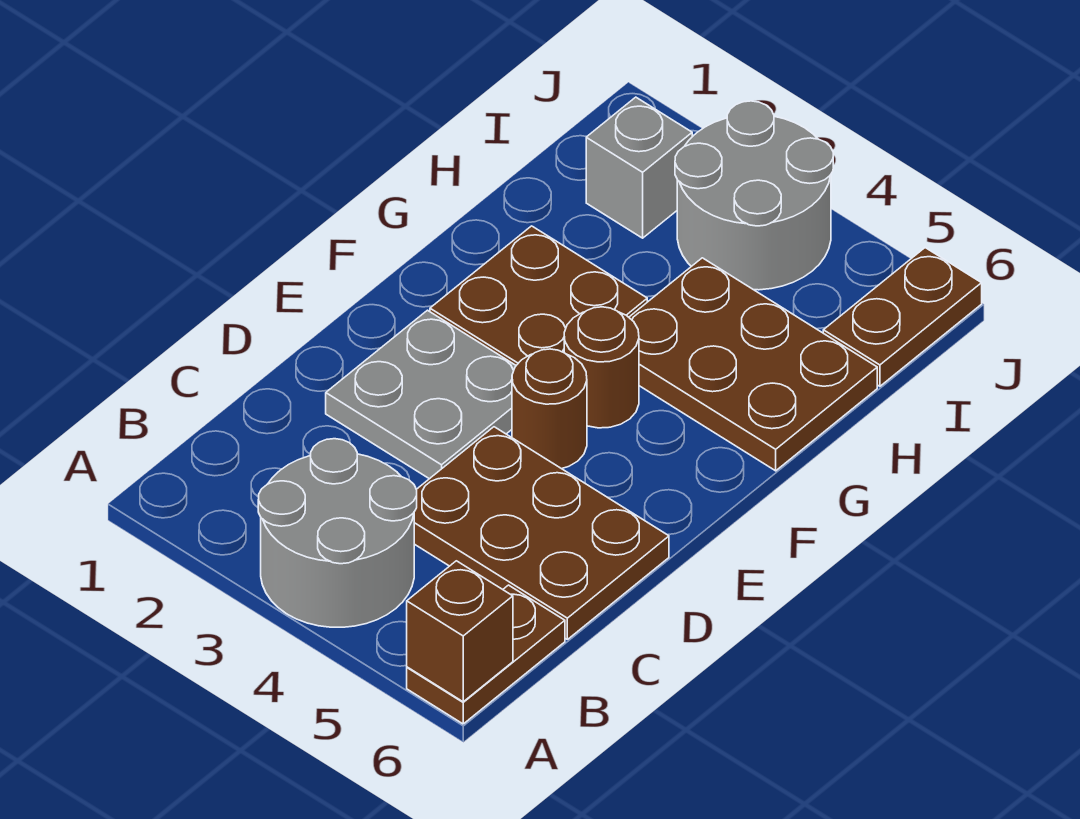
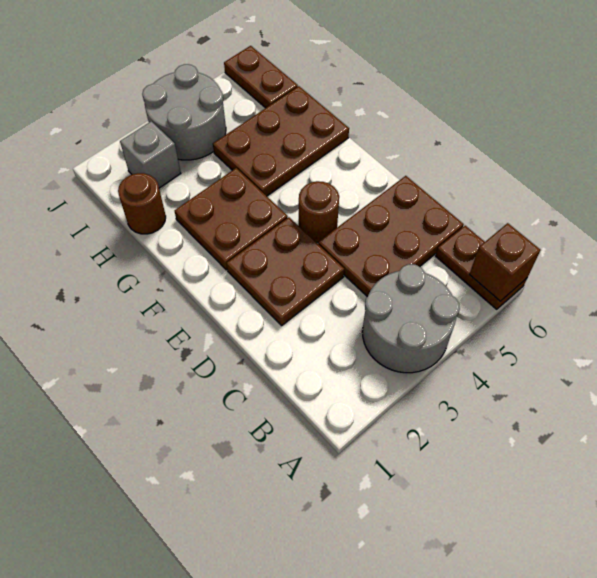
grey 2x2 plate [326,310,516,479] -> brown 2x2 plate [227,217,344,325]
brown 1x1 round brick [564,307,639,428] -> brown 1x1 round brick moved to [118,173,166,234]

